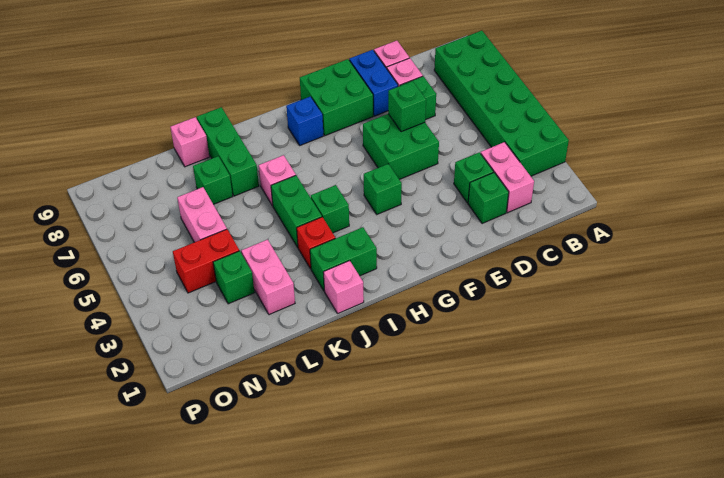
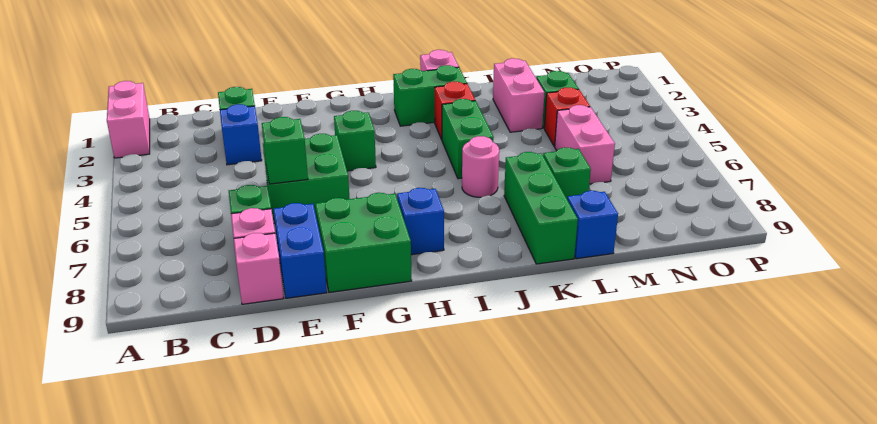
green 2x6 brick [434,30,569,176] -> none
pink 1x2 brick [481,142,534,213] -> pink 1x2 brick moved to [107,81,150,158]
green 1x1 brick [454,152,494,203] -> blue 1x1 brick [220,104,262,165]
green 1x1 brick [311,185,349,233] -> none
pink 1x1 brick [259,155,296,206] -> pink 1x1 round brick [462,136,499,197]
pink 1x1 brick [170,117,209,167] -> blue 1x1 brick [567,191,618,259]
red 1x2 brick [173,229,239,293] -> red 1x1 brick [544,88,590,146]

